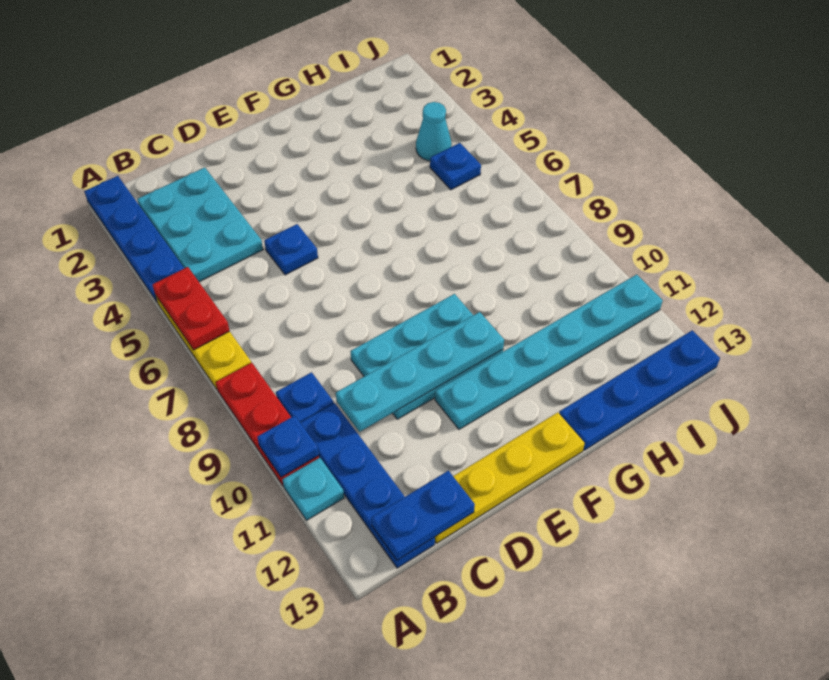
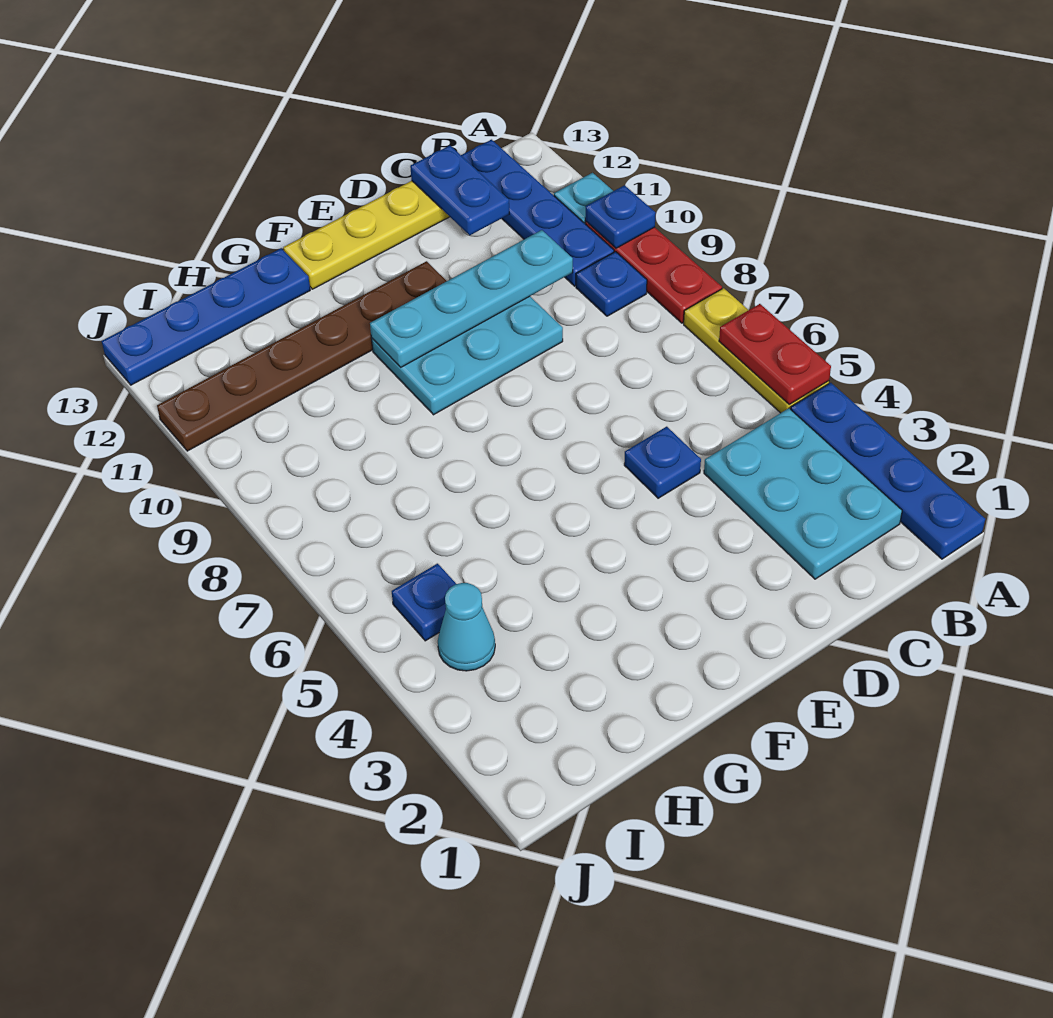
blue 1x2 plate [371,471,475,560] -> blue 1x2 plate turned to [410,145,509,235]
cyan 1x6 plate [435,274,663,429] -> brown 1x6 plate [157,261,446,451]

